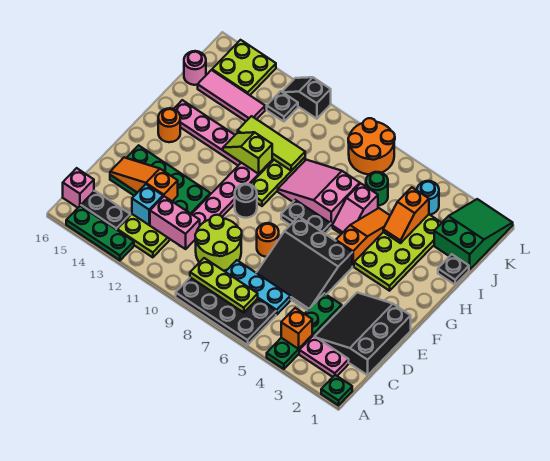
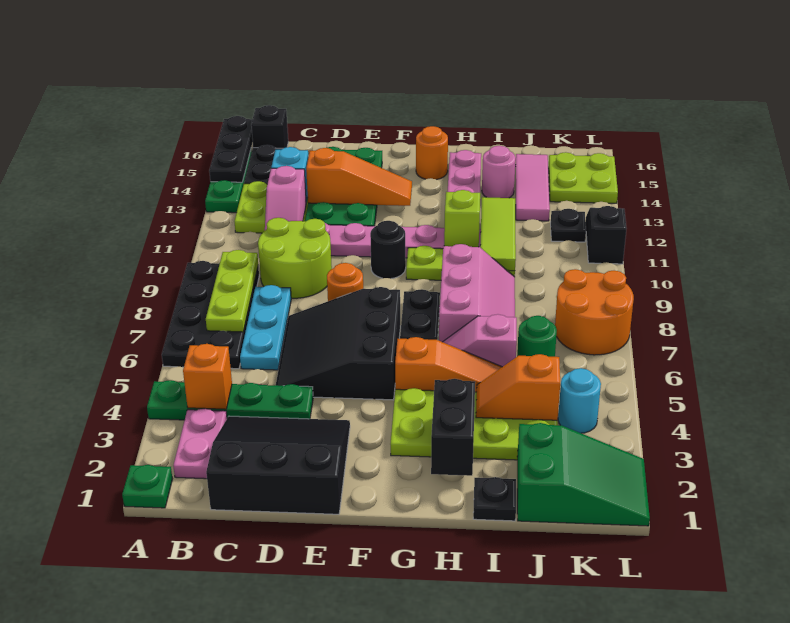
none -> black 1x3 plate [209,116,253,182]
pink 1x1 brick [63,168,94,208] -> black 1x1 brick [251,105,288,148]
pink 1x2 brick [150,196,200,249] -> pink 1x2 slope [265,166,306,230]
orange 1x3 slope [110,157,178,201] -> orange 1x3 slope turned to [306,148,412,206]
none -> black 1x2 brick [431,379,475,476]
pink 2x3 slope [278,160,360,227] -> pink 2x3 slope turned to [439,244,515,342]
pink 1x1 round brick [184,51,206,85] -> pink 1x1 round brick moved to [482,146,516,198]

